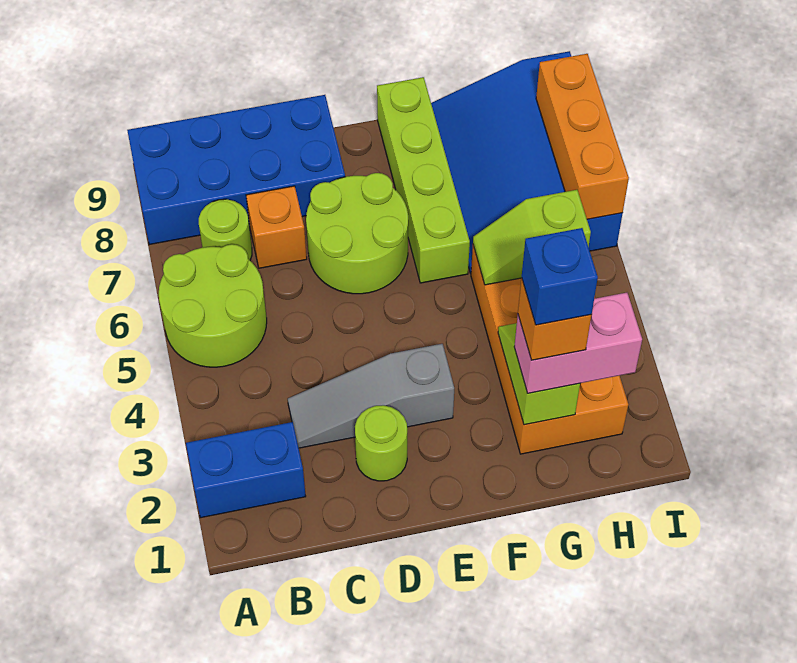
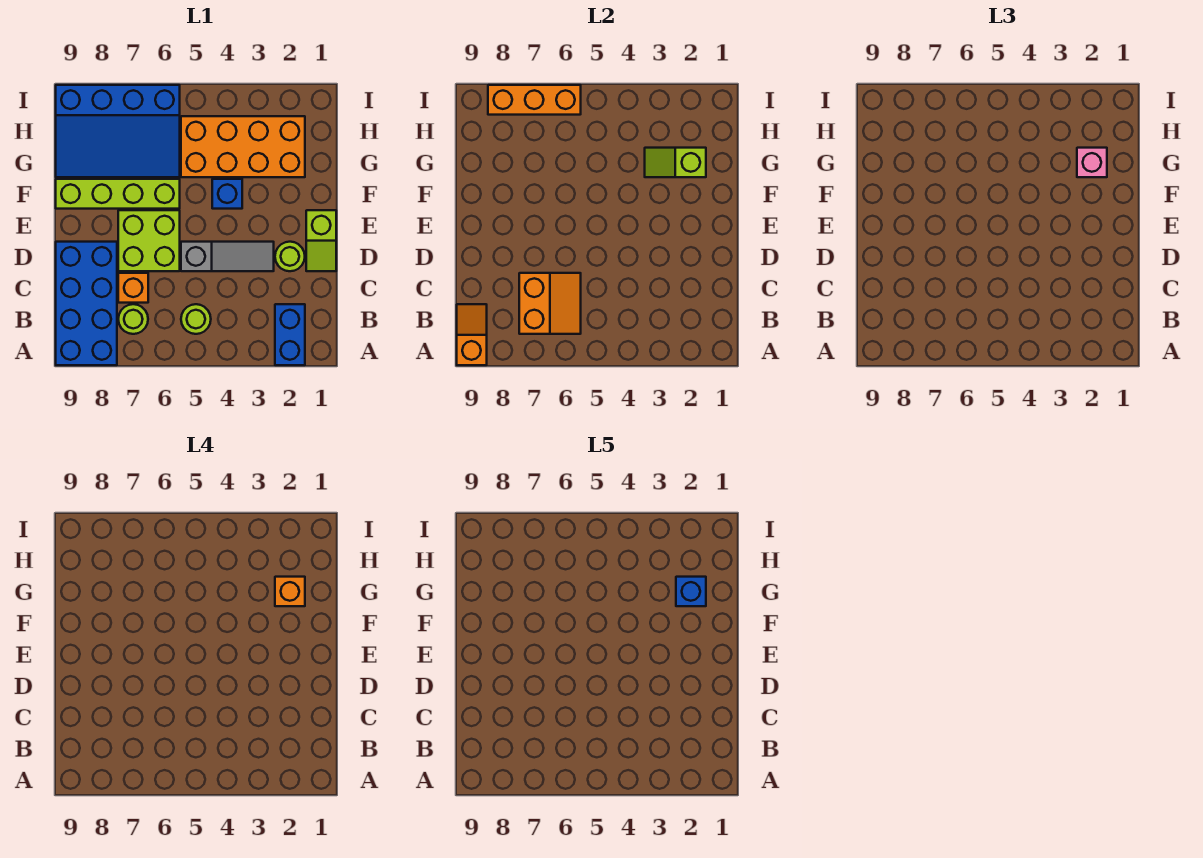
lime 2x2 round brick [159,244,267,367] -> lime 1x1 round brick [181,304,211,334]
none -> orange 1x2 slope [457,304,487,365]
none -> orange 2x2 slope [519,273,581,334]
grey 1x3 slope [288,344,454,448] -> grey 1x3 slope turned to [181,242,274,271]
lime 2x2 round brick [306,173,408,294] -> lime 2x2 brick [118,210,180,271]
none -> blue 1x1 brick [212,179,242,209]
pink 1x2 brick [514,293,642,393] -> pink 1x1 brick [1077,148,1107,177]
lime 1x2 slope [473,190,591,285] -> lime 1x2 slope moved to [306,210,336,271]

